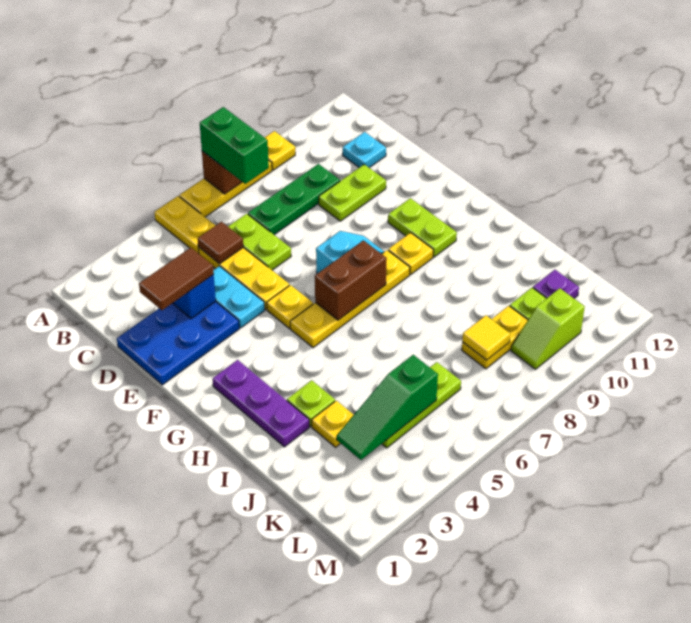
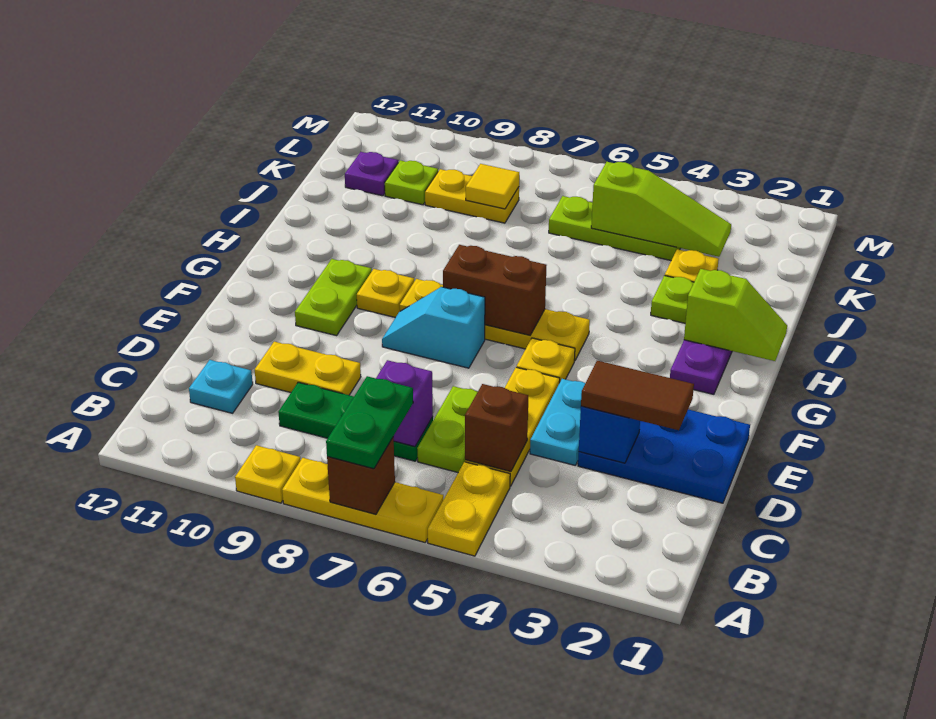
green 1x2 brick [200,107,269,184] -> green 1x2 plate [326,376,413,469]
brown 1x1 tile [198,222,243,264] -> brown 1x1 brick [465,384,528,471]
none -> purple 1x1 brick [376,360,433,447]
lime 1x2 plate [319,164,386,221] -> yellow 1x2 plate [255,342,361,395]
green 1x3 slope [337,355,438,460] -> lime 1x3 slope [591,162,731,257]
lime 1x2 slope [511,288,585,369] -> lime 1x2 slope moved to [684,269,787,361]

